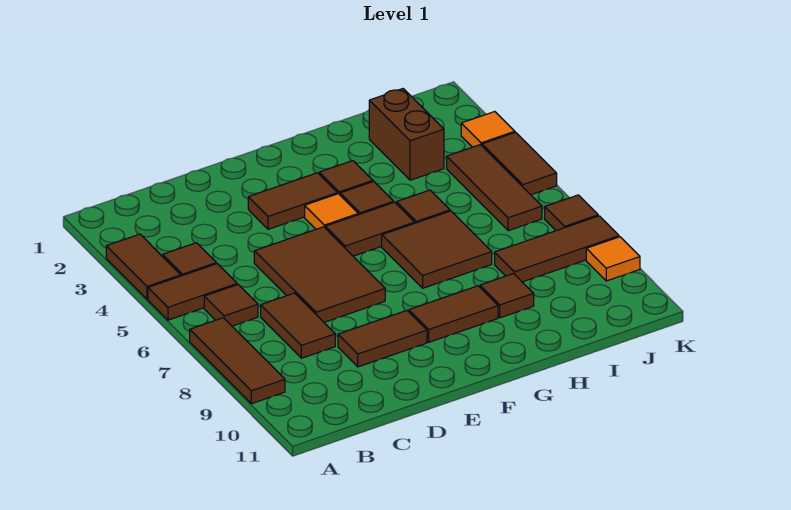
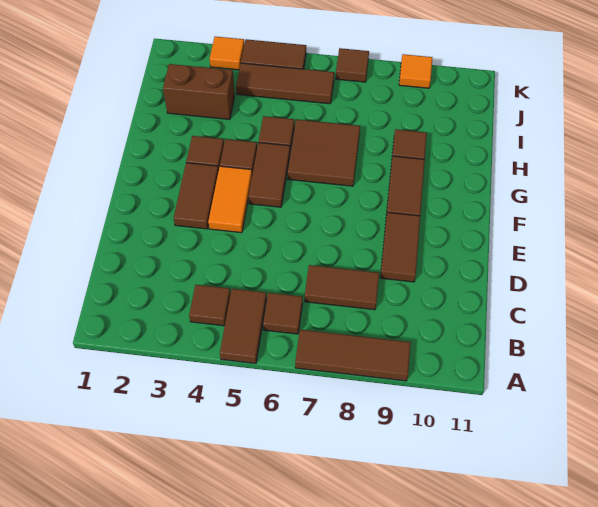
brown 1x2 tile [106,234,181,299] -> none
brown 2x3 tile [254,227,385,322] -> none
orange 1x1 tile [305,194,358,229] -> orange 1x2 tile [208,166,252,233]
brown 1x3 tile [495,216,619,282] -> none

